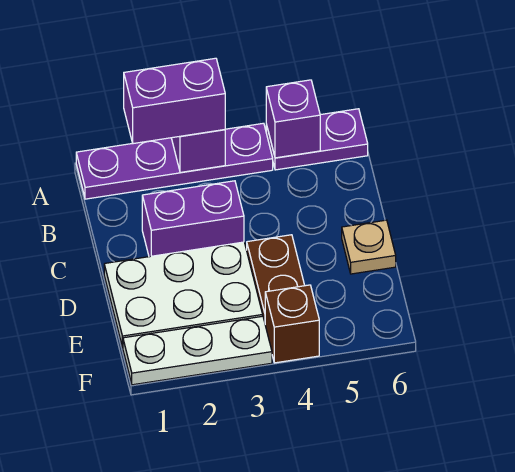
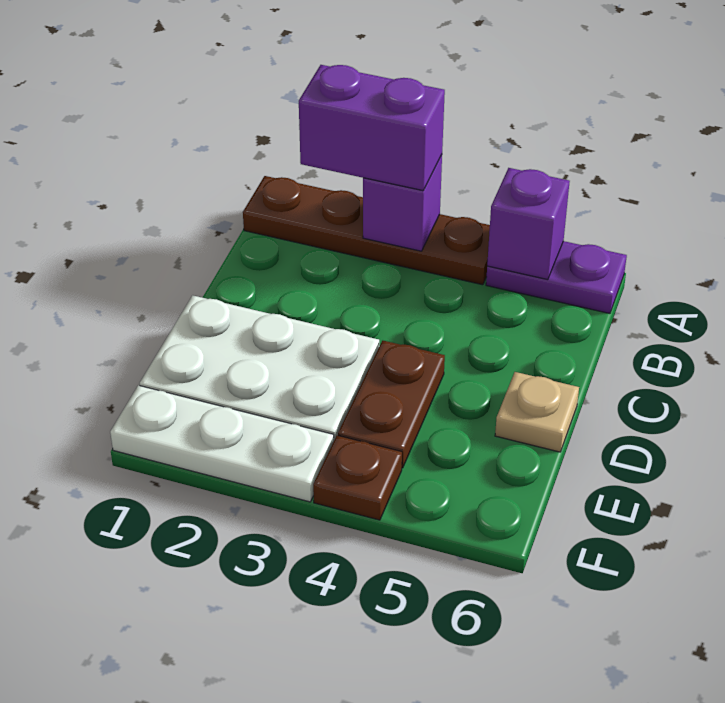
purple 1x4 plate [76,123,273,199] -> brown 1x4 plate [243,176,490,285]
purple 1x2 brick [142,181,244,257] -> none
brown 1x1 brick [265,285,319,363] -> brown 1x1 plate [313,435,402,520]

